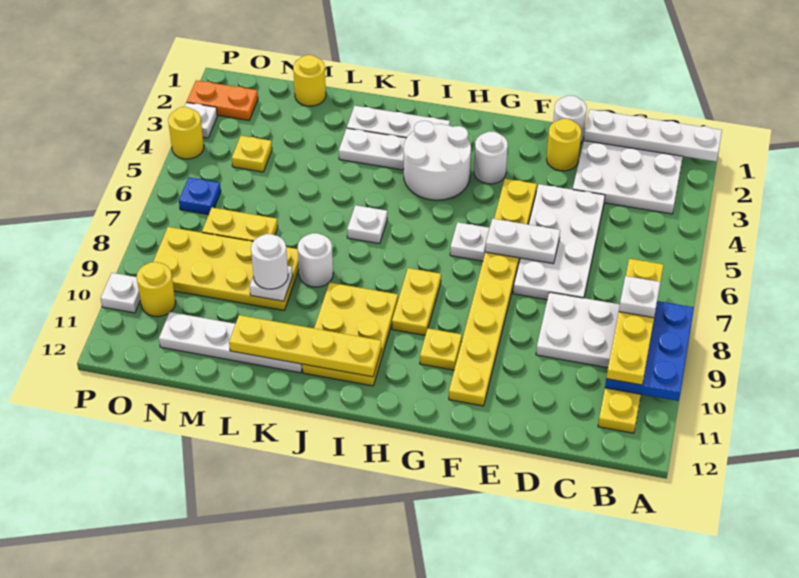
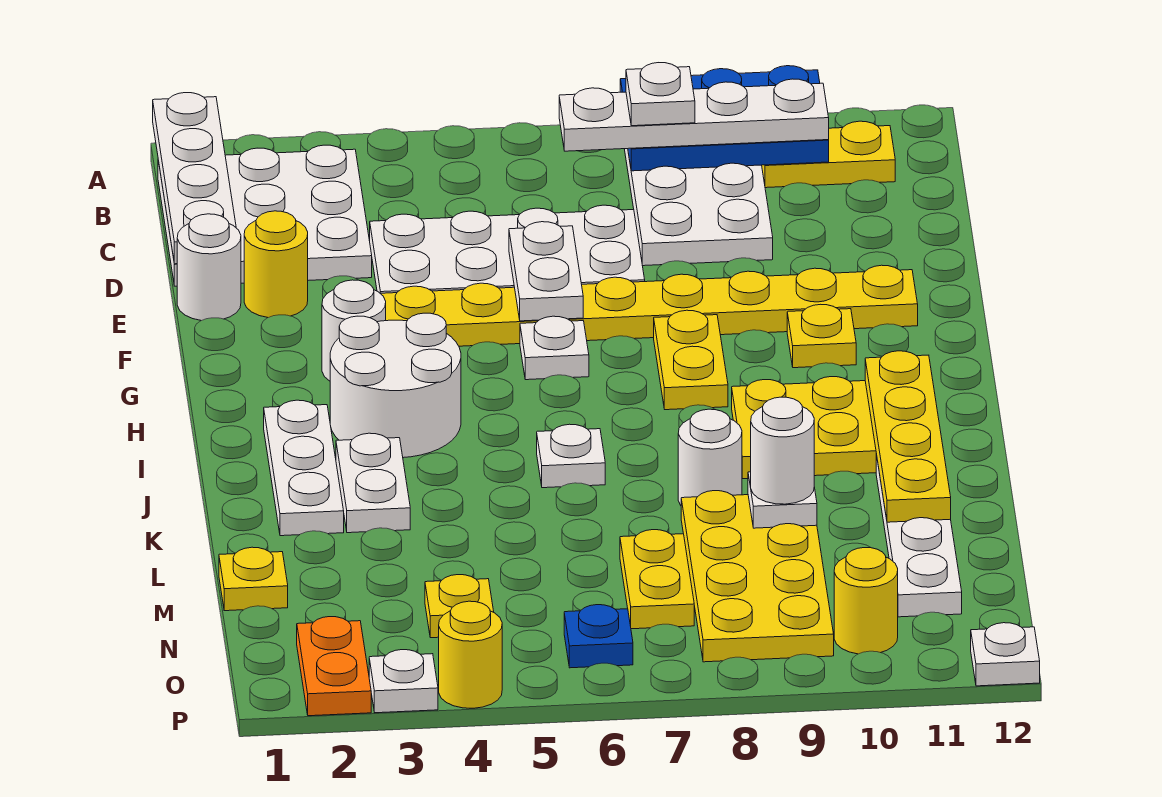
yellow 1x4 plate [606,259,663,385] -> white 1x4 plate [559,79,829,151]
yellow 1x2 plate [392,268,441,335] -> yellow 1x2 plate turned to [654,310,728,410]
yellow 1x1 round brick [293,55,326,106] -> yellow 1x1 plate [219,547,288,611]
white 1x1 plate [101,273,140,313] -> white 1x1 plate moved to [971,623,1040,686]

